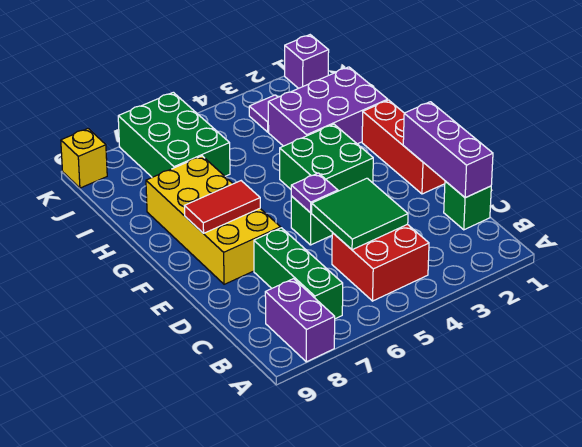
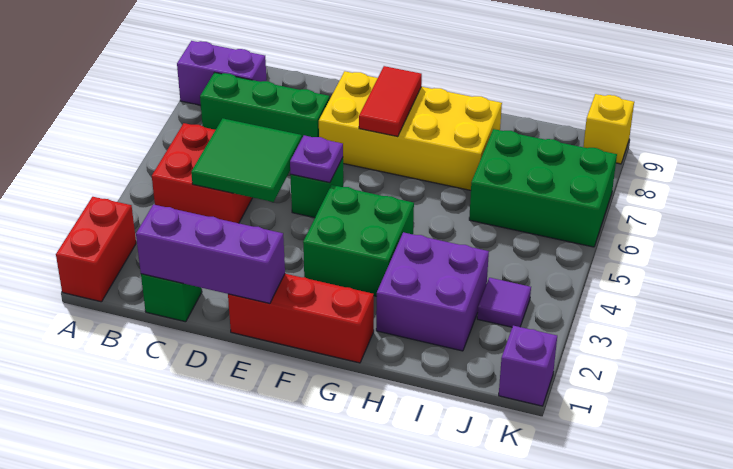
none -> red 1x2 brick [56,197,136,302]
purple 2x3 brick [268,67,388,146] -> purple 2x2 brick [376,232,489,351]

